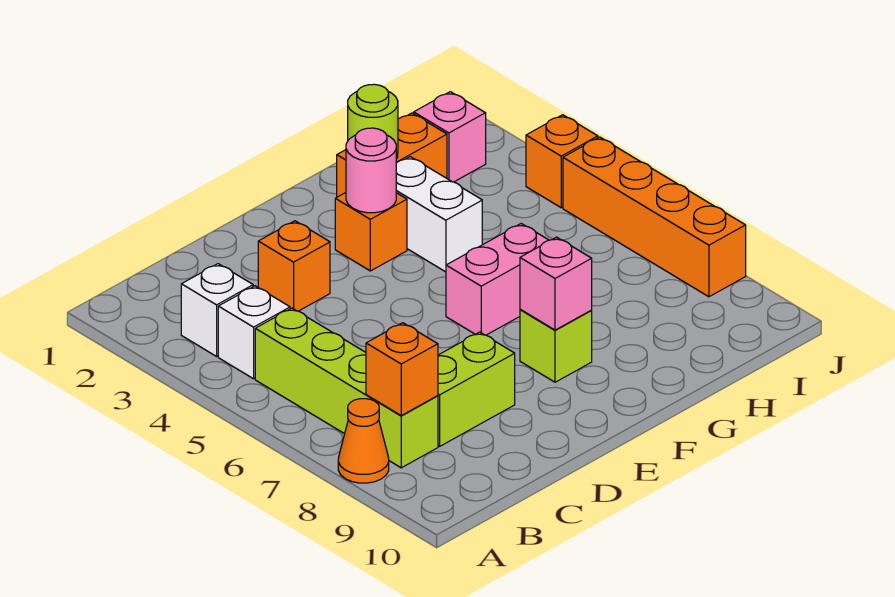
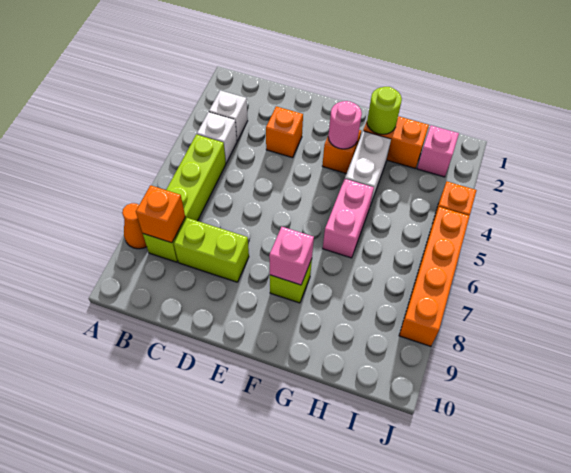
pink 1x2 brick [446,224,549,335] -> pink 1x2 brick turned to [323,179,374,258]

